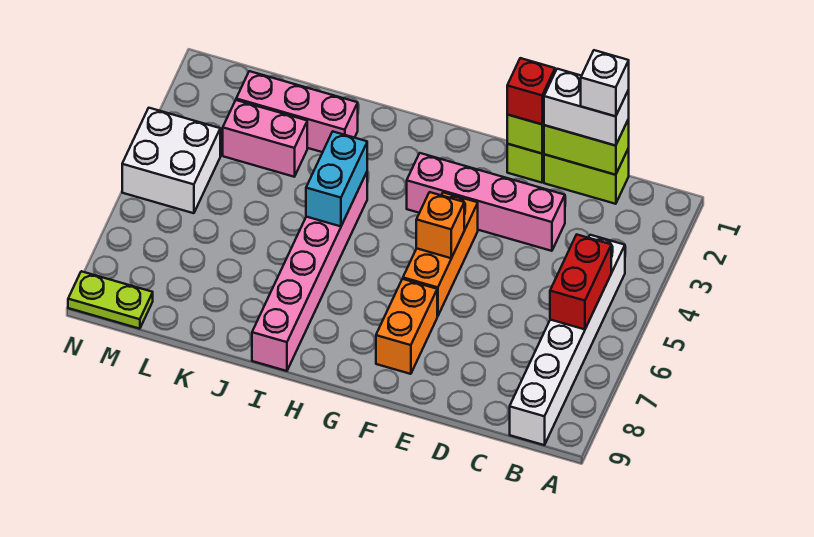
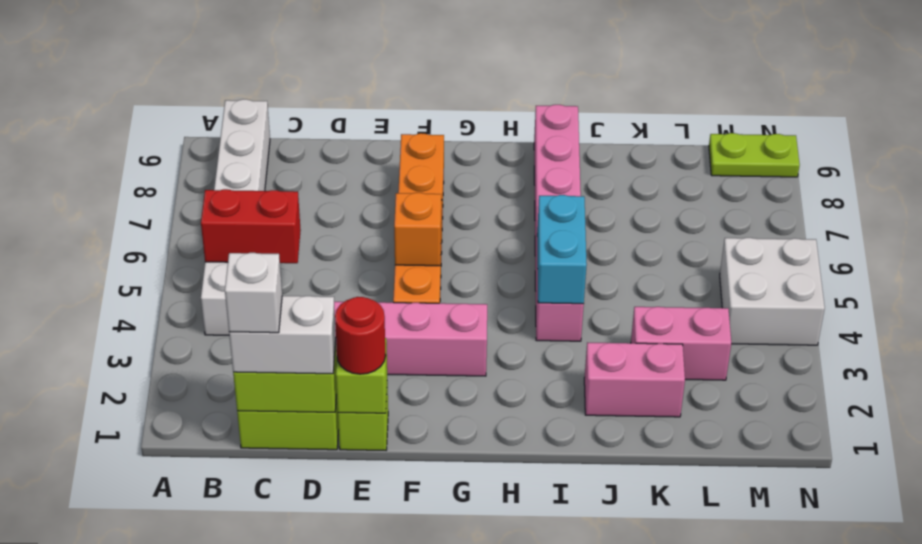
red 1x2 brick [550,235,611,329] -> red 1x2 brick turned to [201,189,301,263]
red 1x1 brick [507,58,555,124] -> red 1x1 round brick [335,297,386,374]
pink 1x3 brick [236,71,358,152] -> pink 1x2 brick [584,343,685,417]

